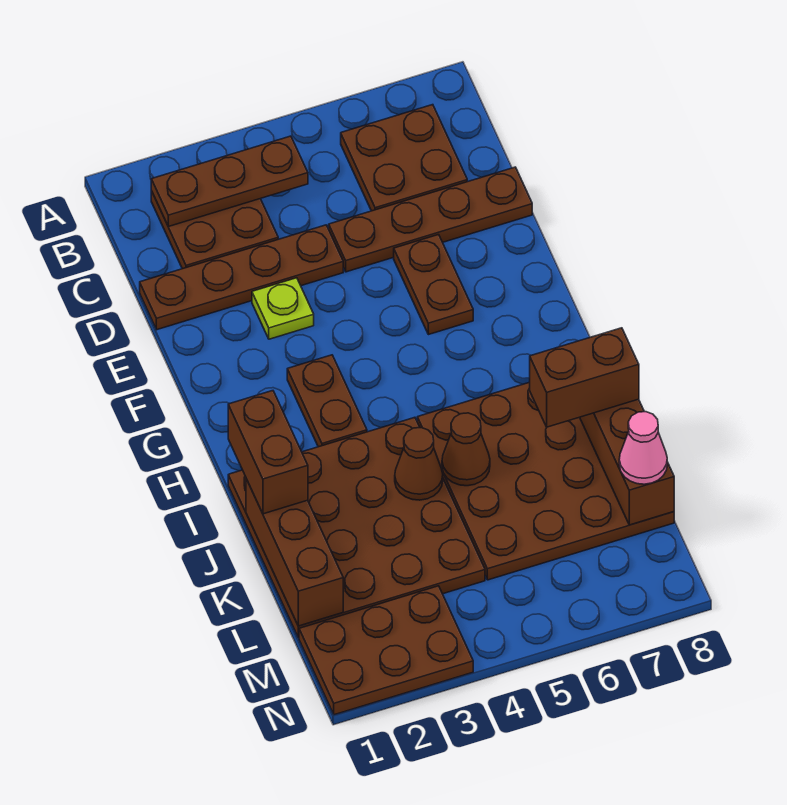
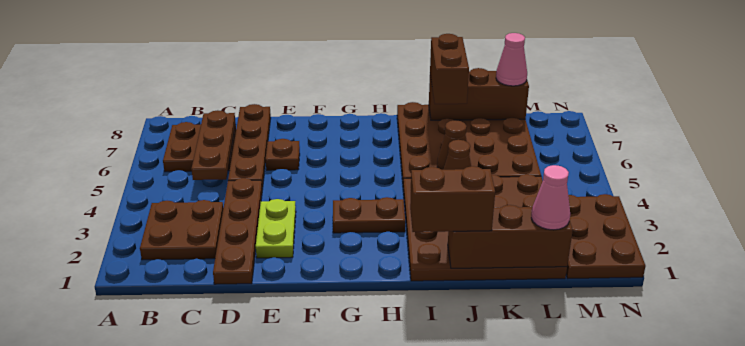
brown 1x3 plate [151,136,308,227] -> brown 1x3 plate moved to [191,110,236,180]
lime 1x1 plate [252,278,314,339] -> lime 1x2 plate [256,199,296,258]
brown 1x2 plate [394,235,473,335] -> brown 1x1 plate [266,139,300,170]
none -> pink 1x1 cone [531,165,570,230]

